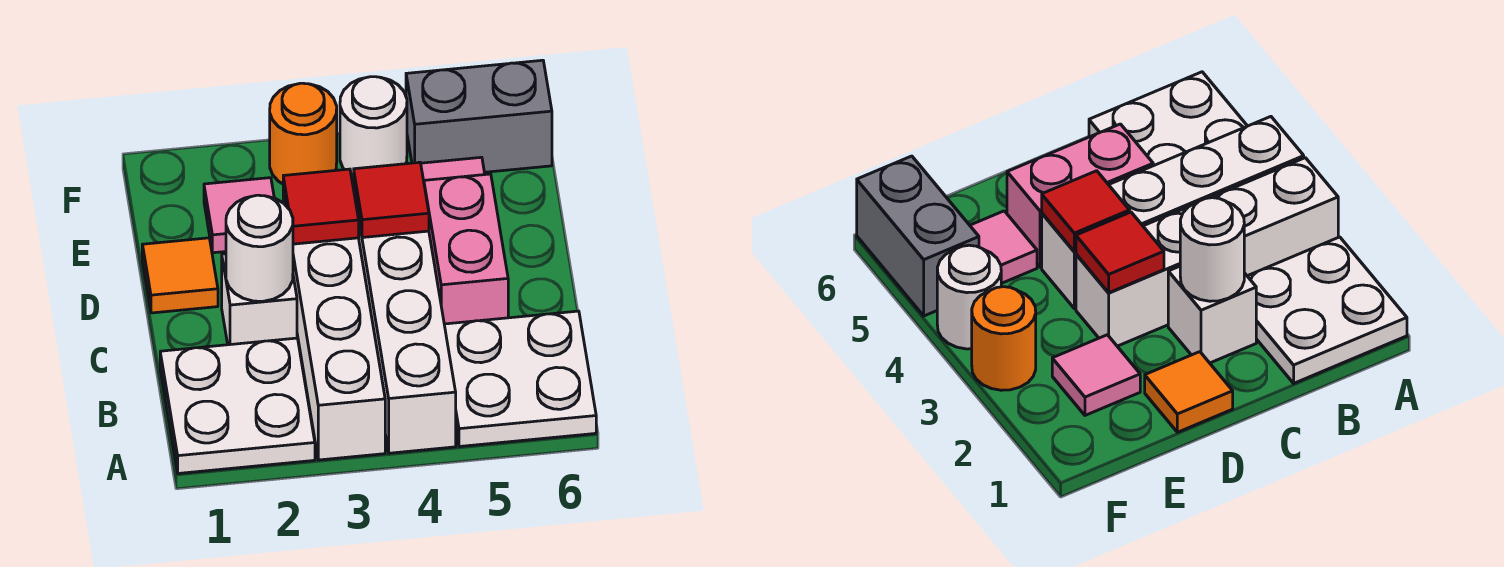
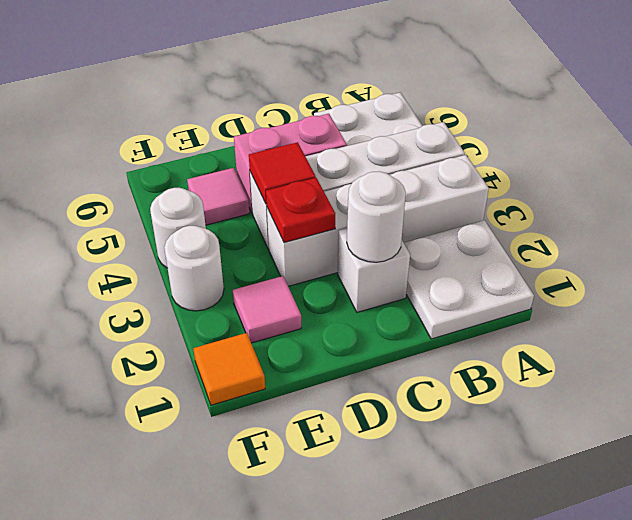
orange 1x1 tile [142,238,218,313] -> orange 1x1 tile moved to [193,333,265,405]
red 1x1 tile [283,169,359,244] -> red 1x1 plate [266,178,335,242]
orange 1x1 round brick [270,83,337,184] -> white 1x1 round brick [164,226,224,311]
grey 1x2 brick [406,60,552,172] -> none

